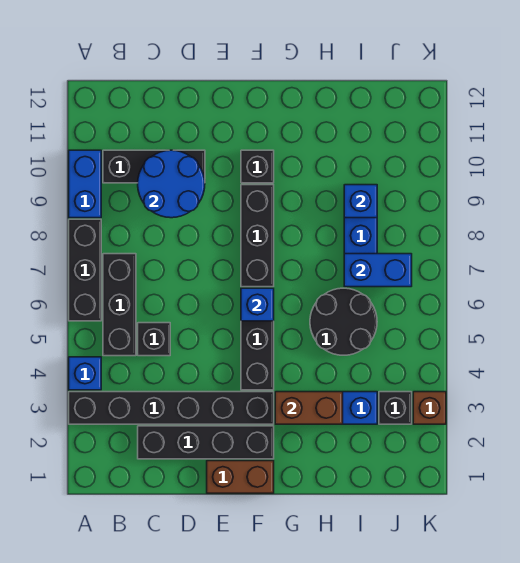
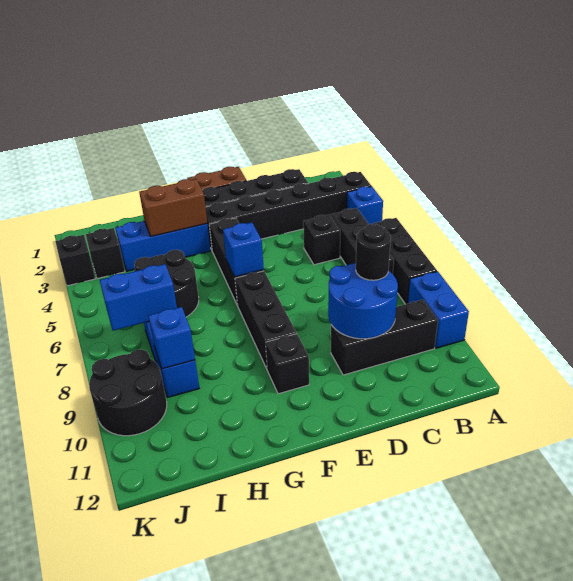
none -> black 1x1 round brick [356,224,391,280]
none -> black 2x2 round brick [89,350,167,436]
brown 1x1 brick [413,392,446,424] -> black 1x1 brick [55,235,95,286]

